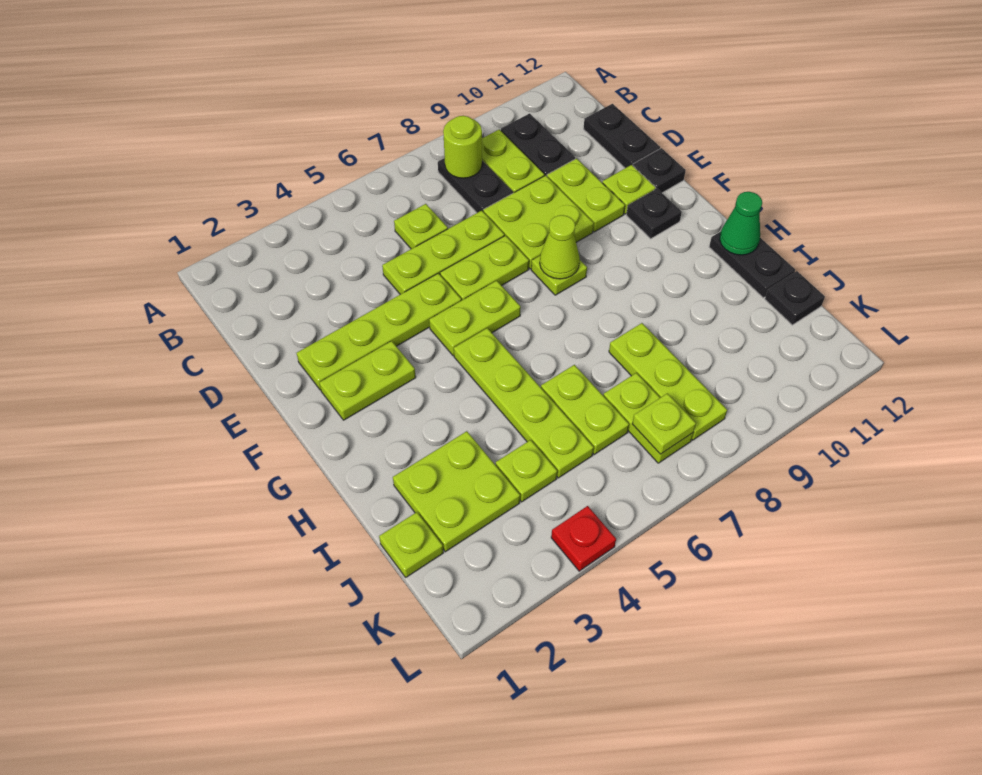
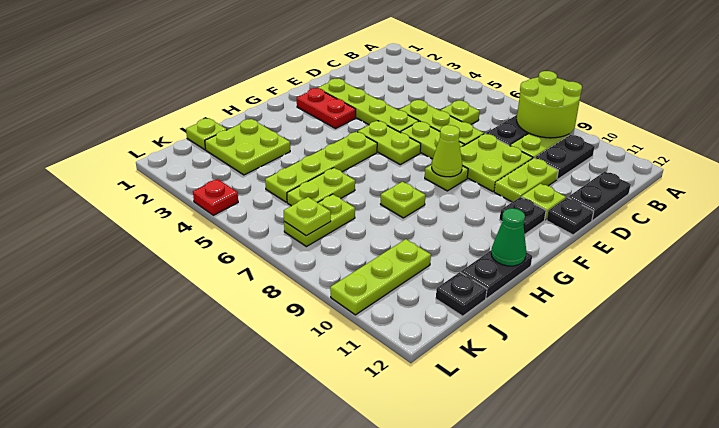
lime 1x1 round brick [443,116,482,178] -> lime 2x2 round brick [517,71,582,138]
lime 1x2 plate [319,341,416,420] -> red 1x2 plate [297,88,356,128]
lime 1x3 plate [609,323,727,440] -> lime 1x3 plate moved to [330,239,431,315]
lime 1x1 plate [496,440,557,502] -> lime 1x1 plate moved to [381,182,425,218]

